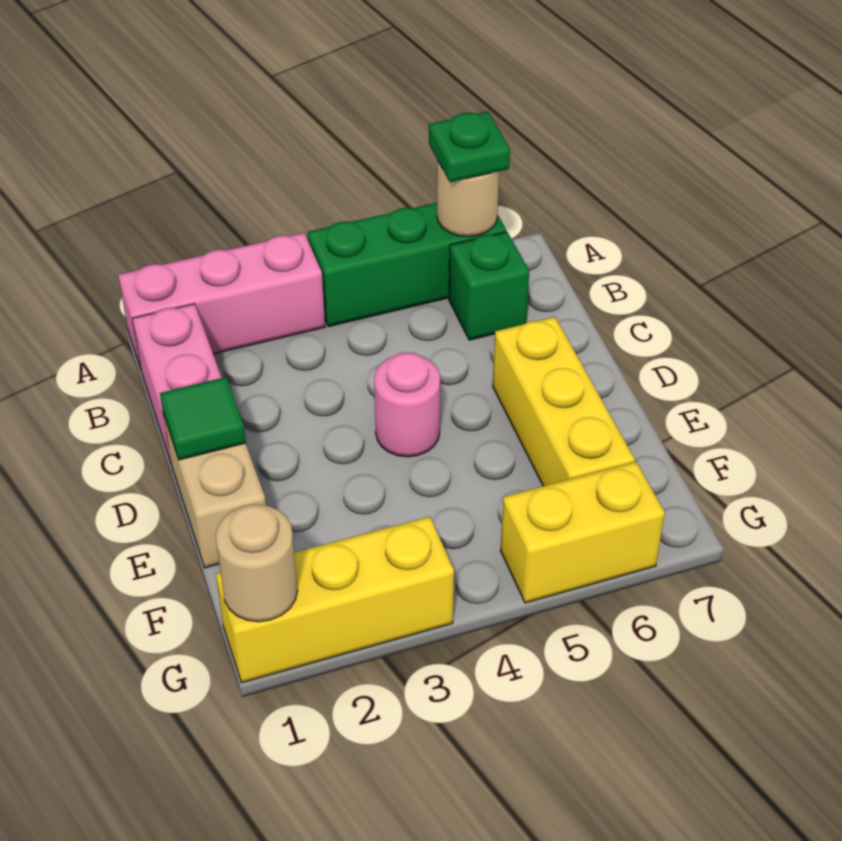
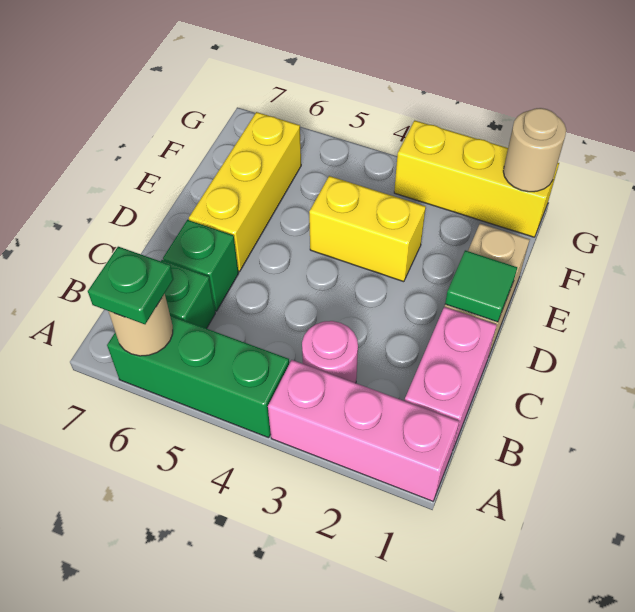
none -> green 1x1 brick [163,220,239,311]
pink 1x1 round brick [374,352,440,457] -> pink 1x1 round brick moved to [302,321,358,383]
yellow 1x2 brick [500,462,665,603] -> yellow 1x2 brick moved to [309,176,426,282]

